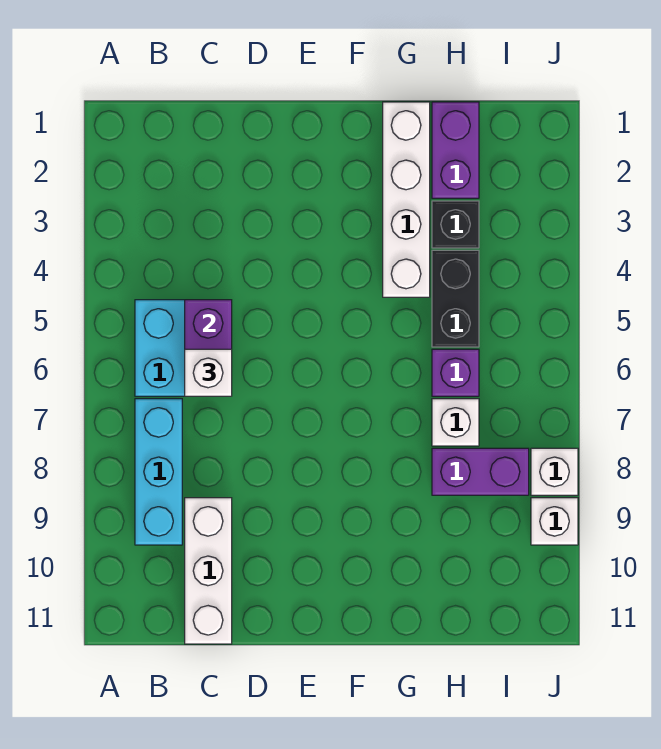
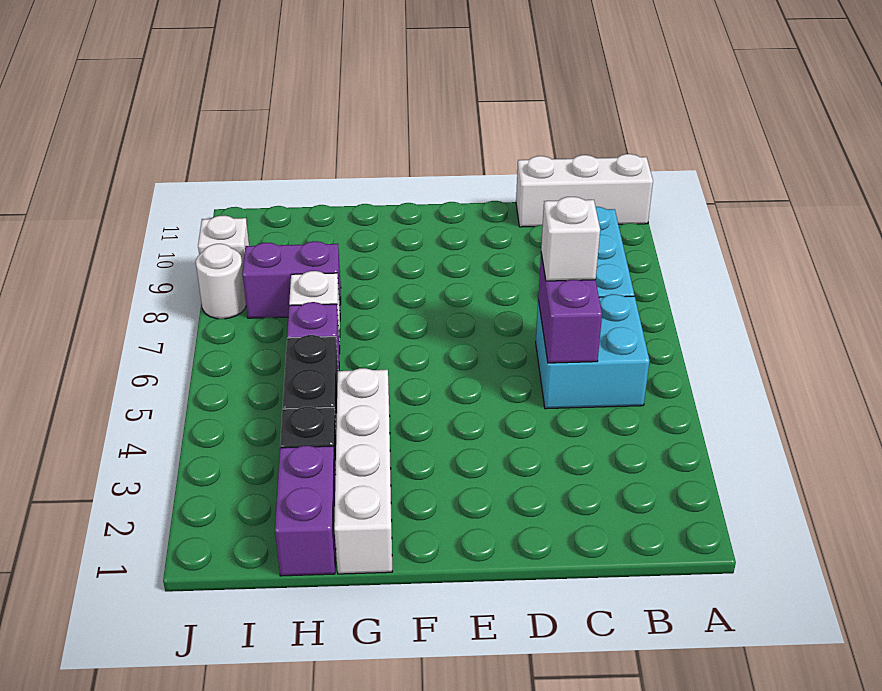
white 1x3 brick [185,498,232,644] -> white 1x3 brick turned to [516,154,653,227]
white 1x1 brick [531,448,578,495] -> white 1x1 round brick [196,244,246,319]

